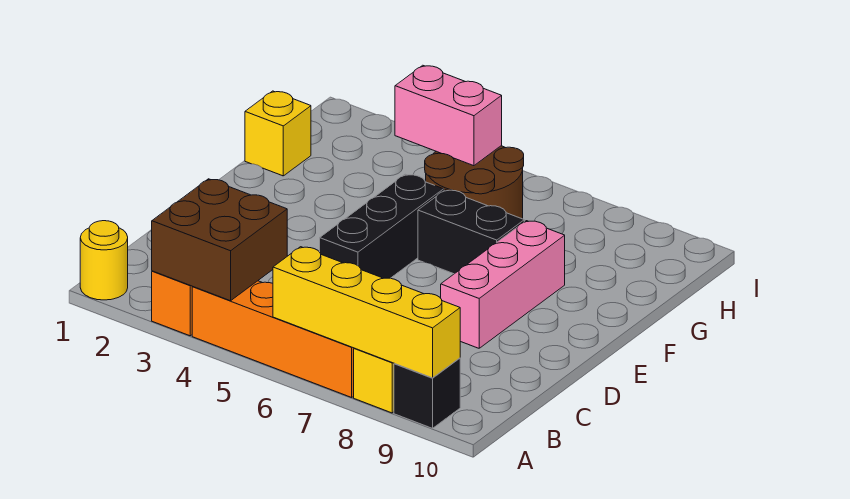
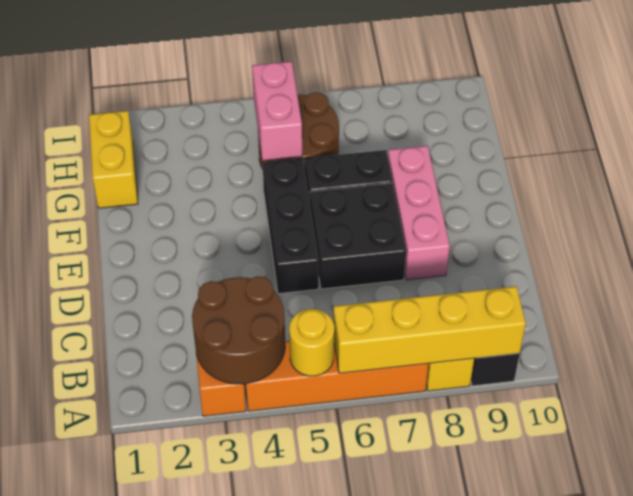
yellow 1x1 round brick [80,221,128,300] -> yellow 1x1 round brick moved to [289,309,334,376]
brown 2x2 brick [152,179,287,301] -> brown 2x2 round brick [192,276,285,384]
none -> black 2x2 brick [310,183,406,289]
yellow 1x1 brick [245,91,311,176] -> yellow 1x2 brick [89,111,138,208]
pink 1x2 brick [395,65,502,166] -> pink 1x2 brick turned to [252,62,302,160]

